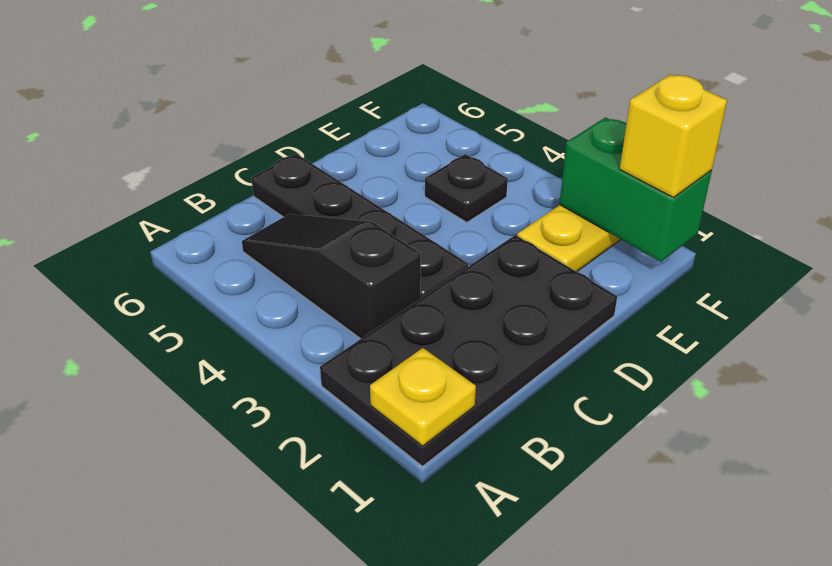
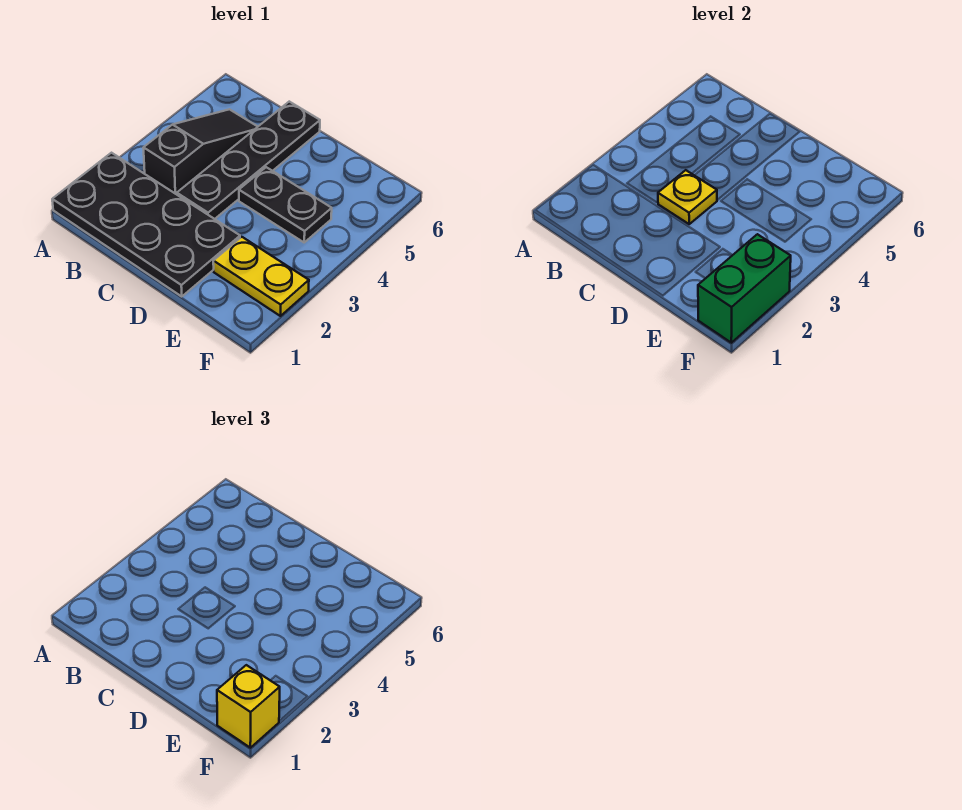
yellow 1x1 plate [370,348,476,446] -> yellow 1x1 plate moved to [658,170,717,224]
black 1x1 plate [425,154,508,222] -> black 1x2 plate [239,167,332,242]

